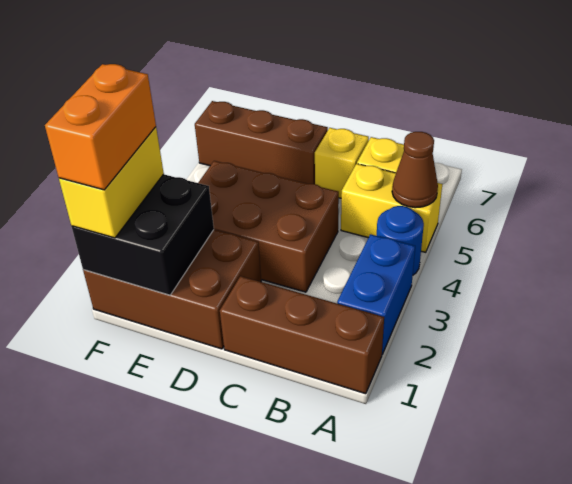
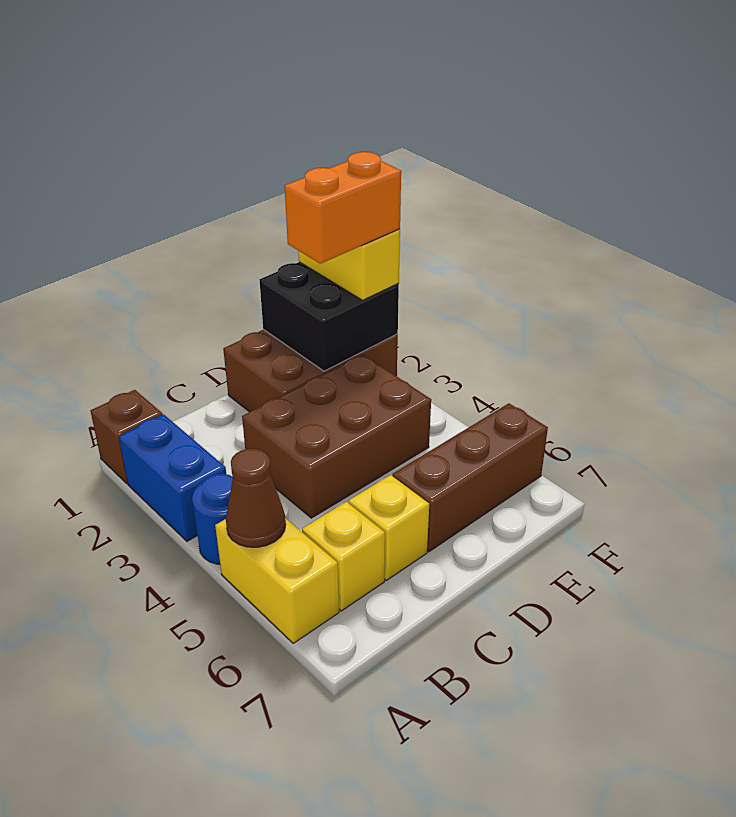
brown 1x3 brick [220,276,384,394] -> brown 1x1 brick [91,390,163,483]
yellow 1x2 brick [341,164,442,252] -> yellow 1x2 brick turned to [215,518,339,643]
orange 1x2 brick [45,64,156,190] -> orange 1x2 brick turned to [285,152,401,264]

